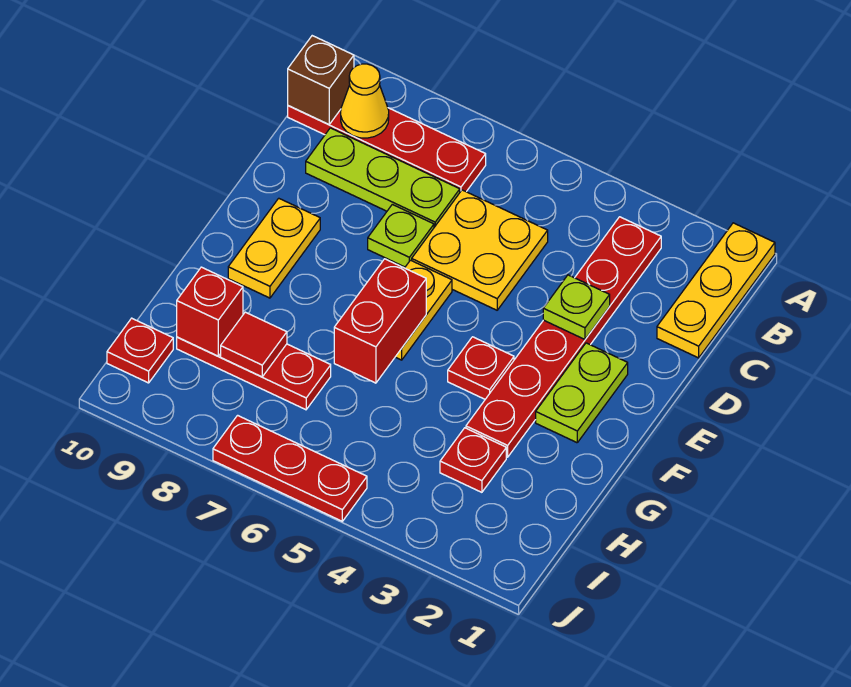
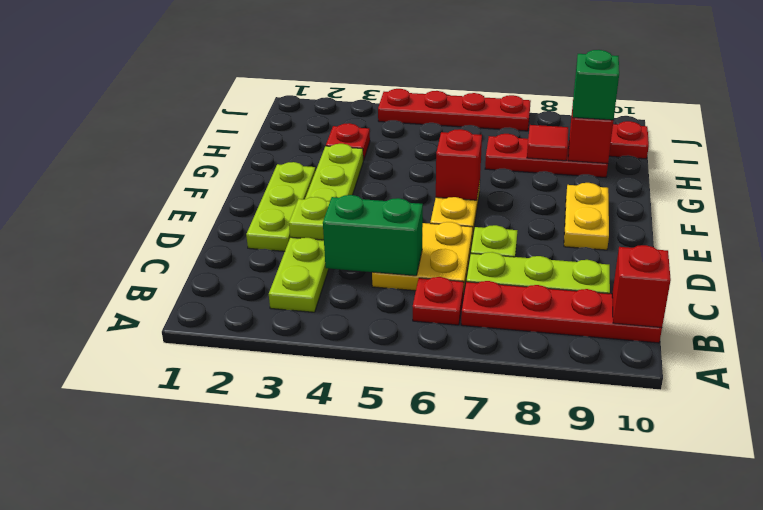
yellow 1x3 plate [657,223,775,358] -> none
red 1x6 plate [466,217,661,457] -> lime 1x6 plate [269,144,363,312]
yellow 1x1 cone [341,64,389,138] -> none
brown 1x1 brick [288,36,354,125] -> red 1x1 brick [612,245,671,328]
none -> green 1x2 brick [323,195,423,276]
lime 1x2 plate [536,343,628,443] -> lime 1x3 plate [246,162,316,251]
red 1x1 plate [448,337,514,399] -> red 1x1 plate moved to [413,277,464,325]
red 1x2 brick [334,259,426,383] -> red 1x1 brick [436,129,482,200]
none -> green 1x1 brick [573,50,619,120]
red 1x3 plate [213,415,367,521] -> red 1x4 plate [378,89,531,131]

